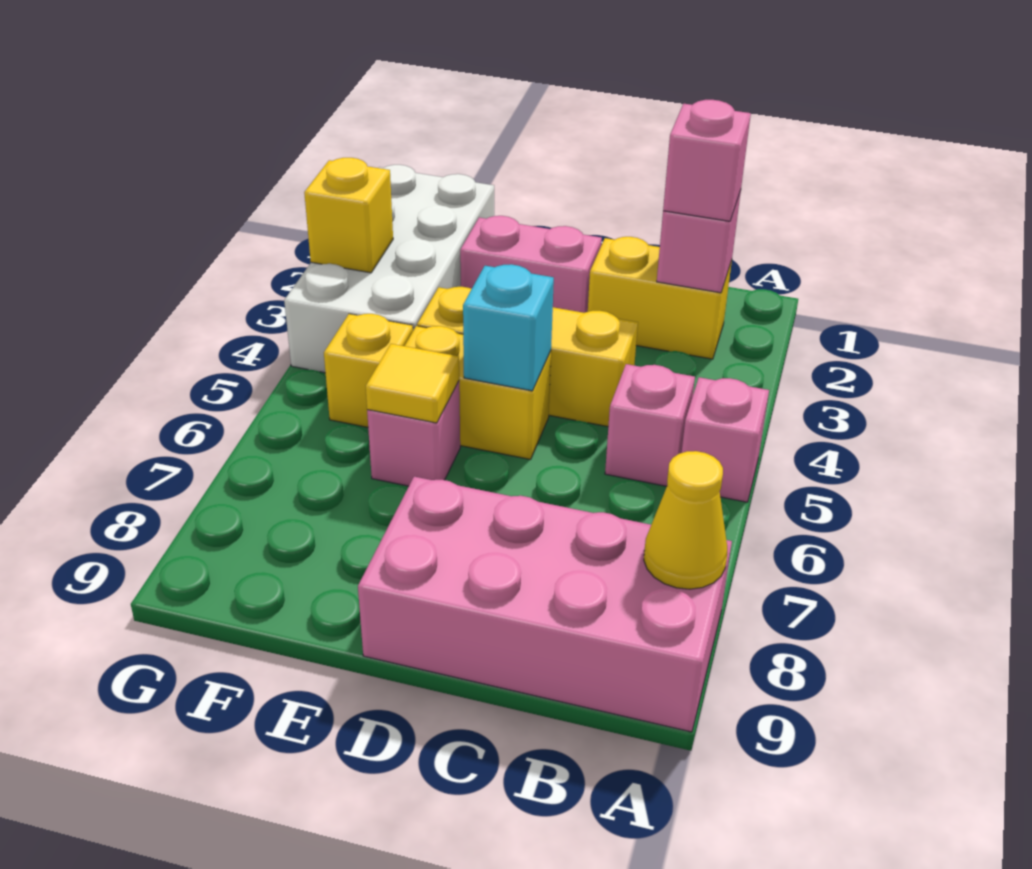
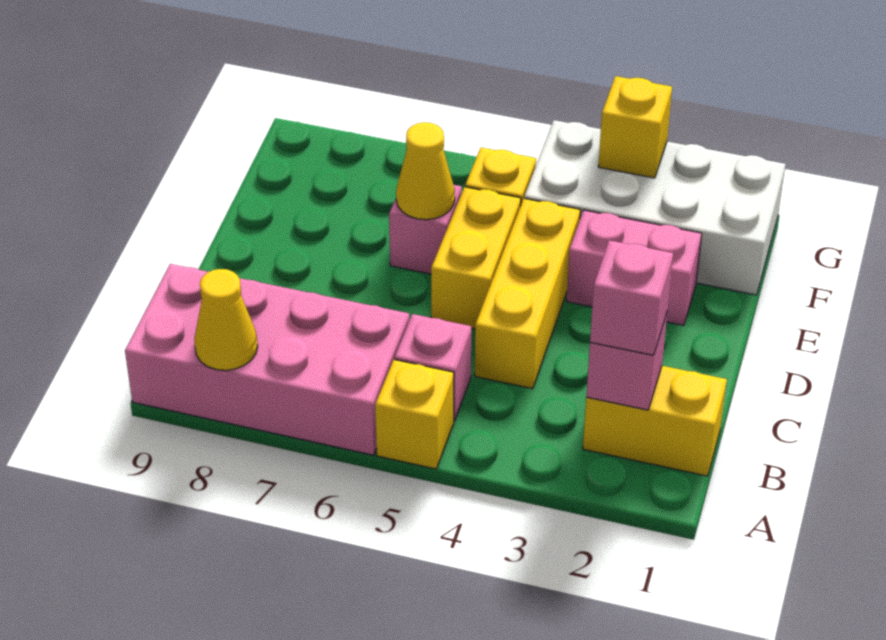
pink 1x1 brick [682,377,769,502] -> yellow 1x1 brick [375,360,454,469]
pink 2x4 brick [358,477,732,732] -> pink 2x4 brick turned to [125,264,409,455]
yellow 1x2 brick [588,237,732,359] -> yellow 1x2 brick turned to [583,366,727,476]
pink 1x2 brick [460,216,602,313] -> pink 1x2 brick turned to [567,210,702,325]
cyan 1x1 brick [463,264,554,391] -> none
yellow 1x1 tile [366,344,459,423] -> yellow 1x1 cone [396,122,455,220]

